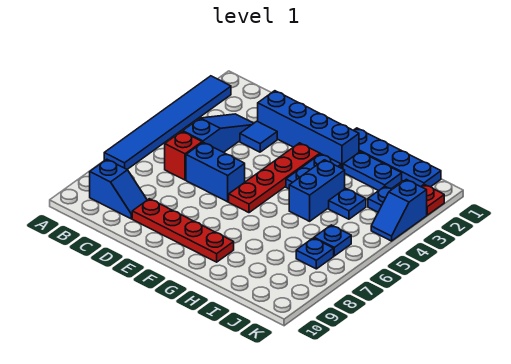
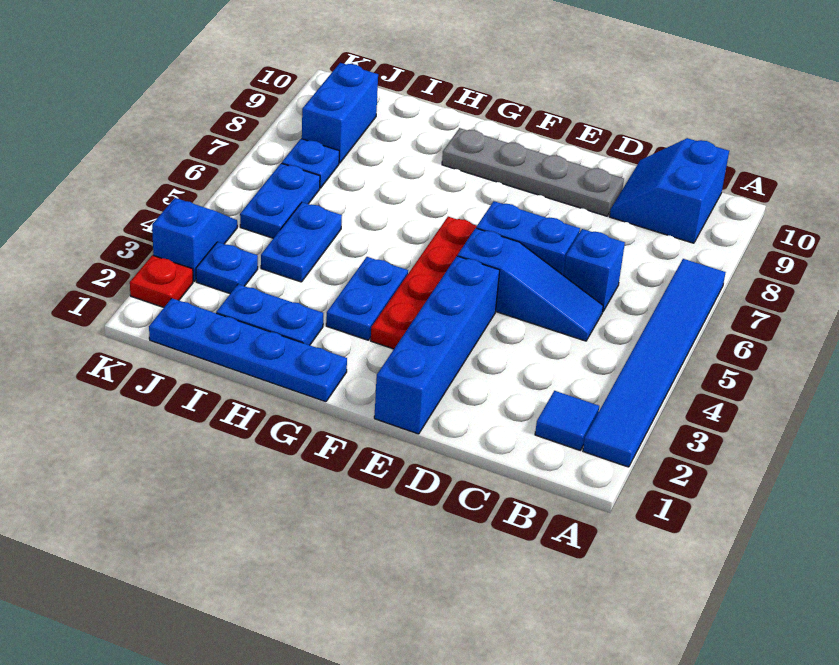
blue 1x2 slope [90,159,147,219] -> blue 2x2 slope [609,138,729,243]
blue 1x3 slope [183,114,254,153] -> blue 1x3 slope turned to [458,228,603,341]
red 1x1 brick [165,131,202,180] -> blue 1x1 brick [563,229,625,311]
blue 1x4 brick [258,91,359,169] -> blue 1x4 brick turned to [374,256,500,434]
blue 1x1 tile [240,121,277,152] -> blue 1x1 tile moved to [535,391,599,450]
red 1x4 plate [132,199,234,262] -> grey 1x4 plate [442,128,624,216]
blue 1x2 brick [289,160,345,221] -> blue 1x2 brick moved to [302,63,378,163]
blue 1x1 plate [329,188,366,219] -> blue 1x2 plate [261,202,342,282]
blue 1x1 plate [314,225,351,256] -> blue 1x2 plate [240,163,320,238]

